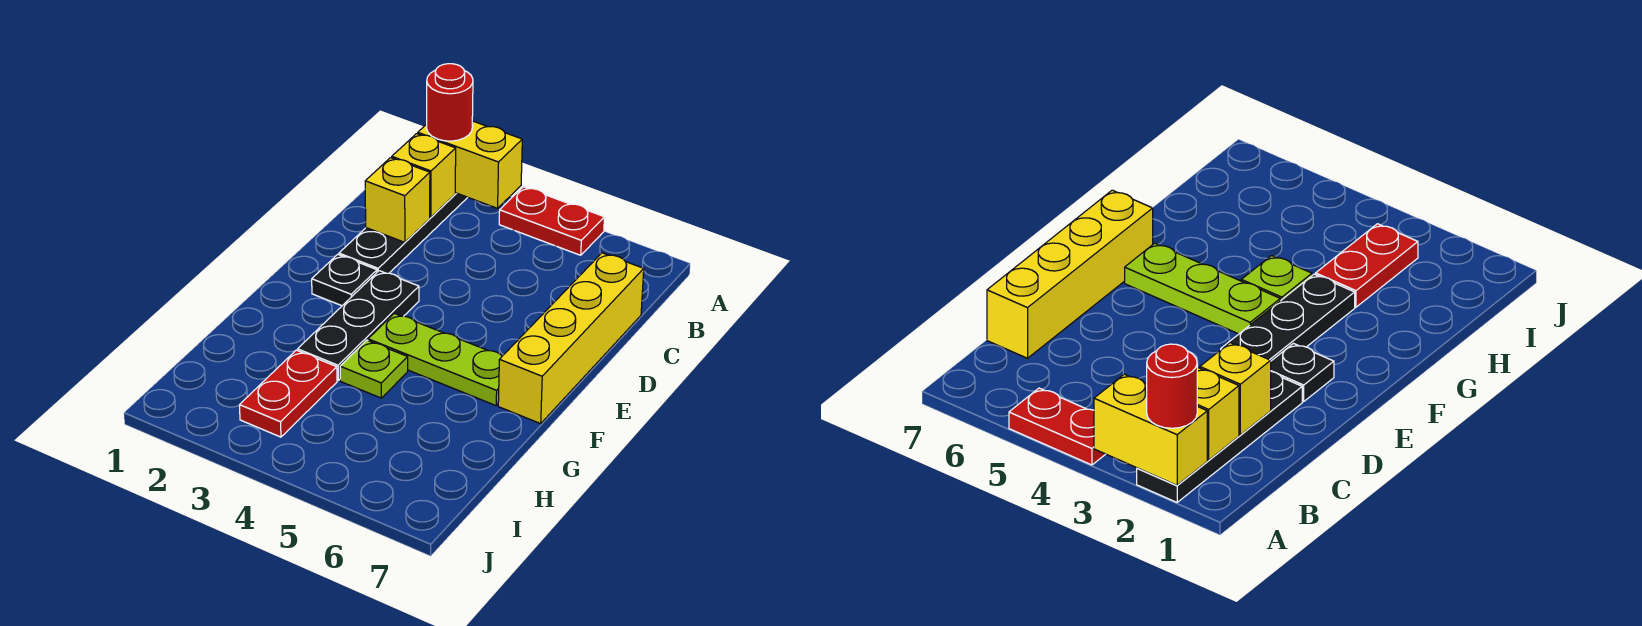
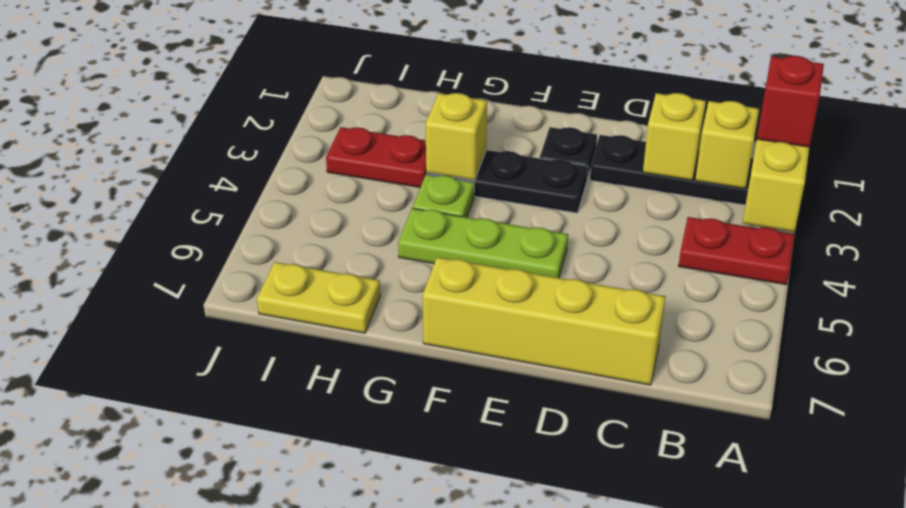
red 1x1 round brick [427,64,473,141] -> red 1x1 brick [757,56,824,147]
red 1x2 plate [499,187,604,255] -> red 1x2 plate turned to [679,217,794,285]
lime 1x3 plate [368,313,502,406] -> lime 1x3 plate turned to [398,208,568,278]
none -> yellow 1x1 brick [426,93,487,180]
none -> yellow 1x2 plate [257,262,380,333]

